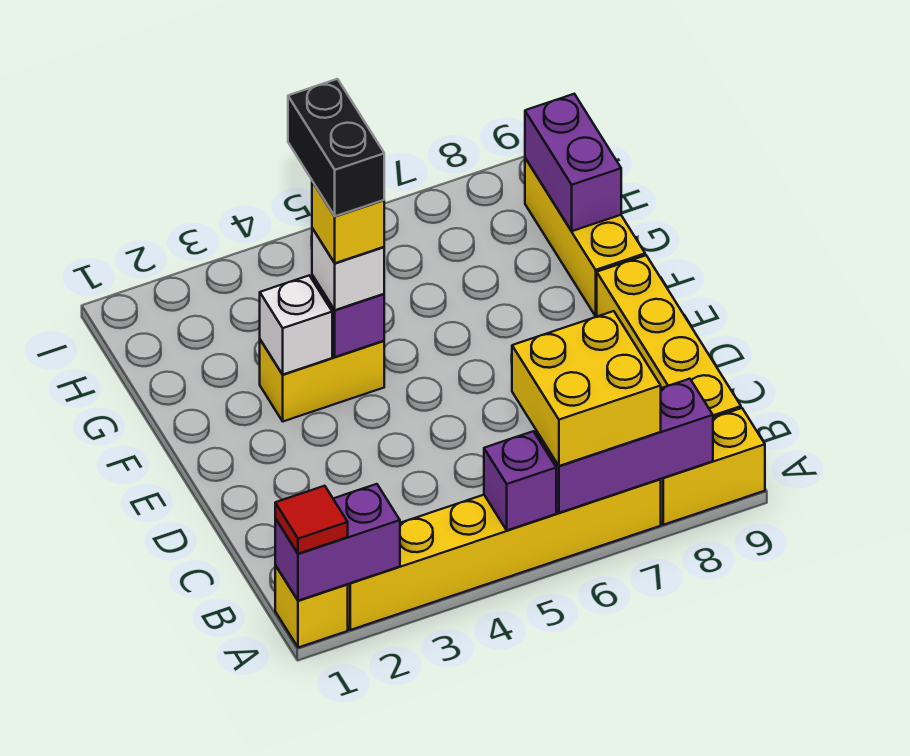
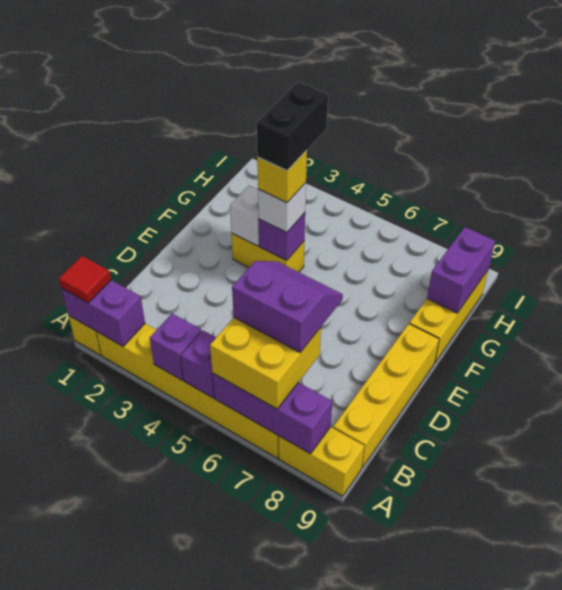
none -> purple 1x1 brick [150,314,201,380]
none -> purple 2x2 slope [232,261,343,352]

